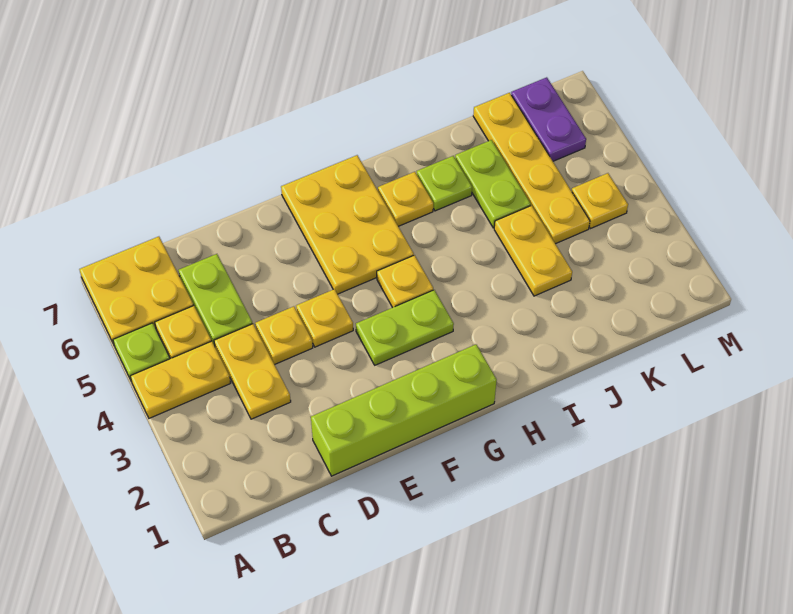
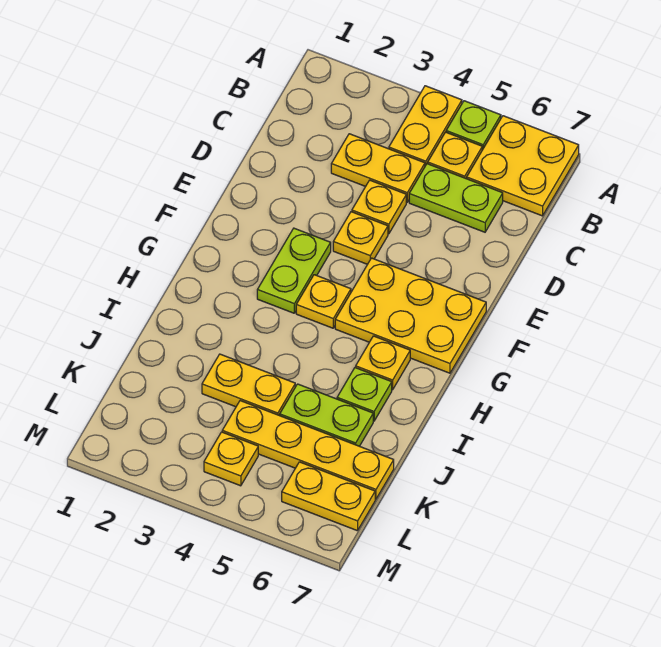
lime 1x4 brick [311,344,497,476] -> none
purple 1x2 plate [511,77,586,161] -> yellow 1x2 plate [282,462,375,531]

